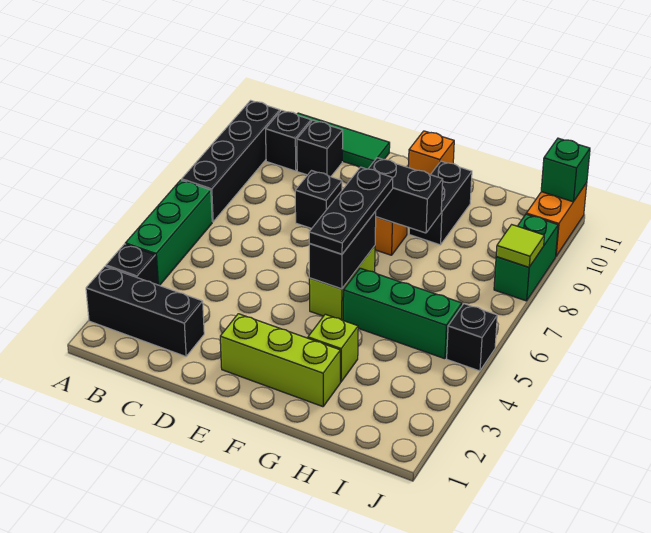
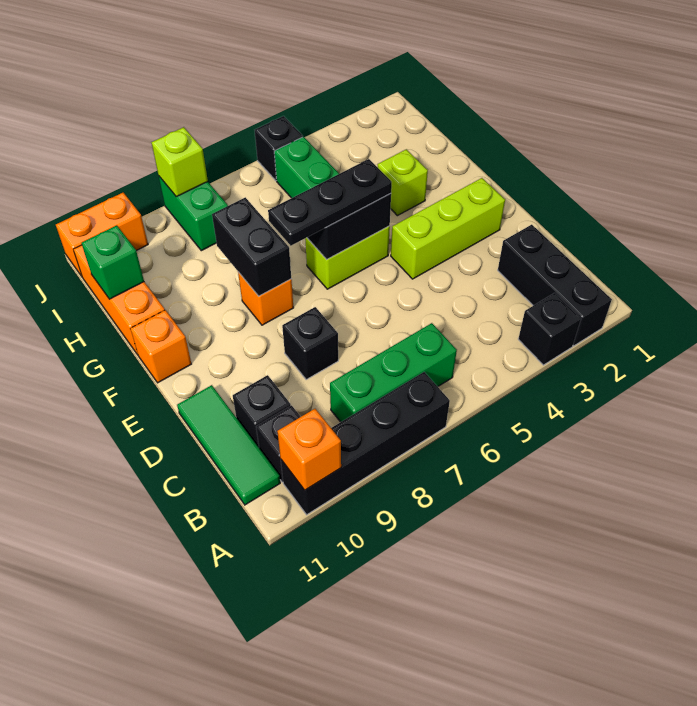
green 1x3 brick [125,180,212,286] -> green 1x3 brick moved to [330,323,457,422]
none -> orange 1x1 brick [277,409,341,490]
lime 1x3 brick [220,314,340,407] -> lime 1x3 brick turned to [391,178,505,279]
black 1x2 brick [409,161,472,245] -> none
none -> orange 1x3 brick [73,245,165,355]
green 1x2 brick [494,214,558,301] -> green 1x2 brick turned to [159,177,228,251]
lime 1x1 tile [496,225,544,267] -> lime 1x1 brick [152,127,208,197]
green 1x1 brick [541,138,590,202] -> green 1x1 brick moved to [81,225,144,299]

